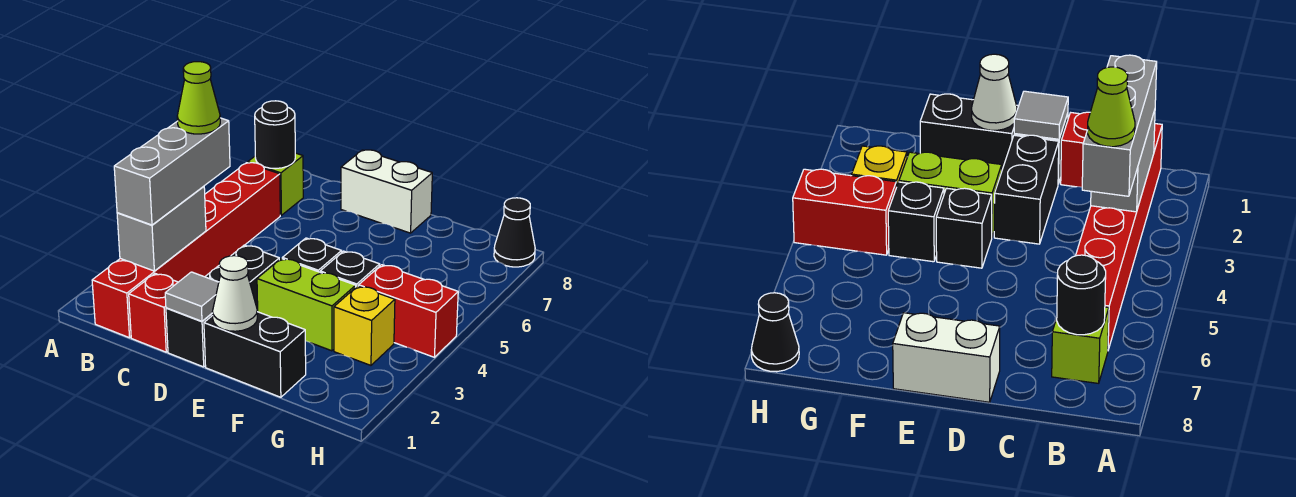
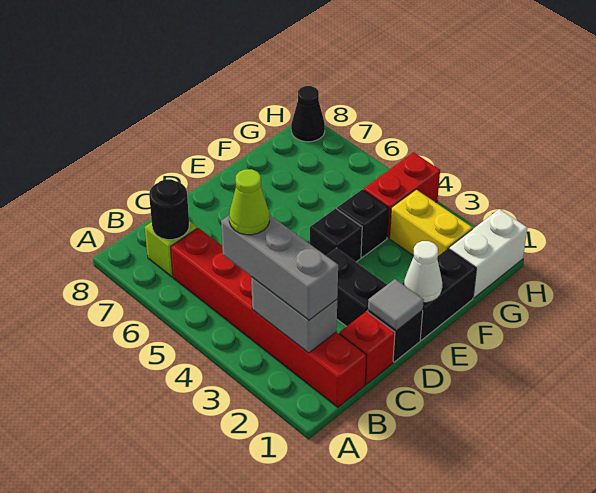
white 1x2 brick [341,150,432,233] -> white 1x2 brick moved to [449,209,527,298]
lime 1x2 brick [257,259,356,351] -> none
yellow 1x1 brick [334,286,395,365] -> yellow 1x2 brick [390,190,472,256]

